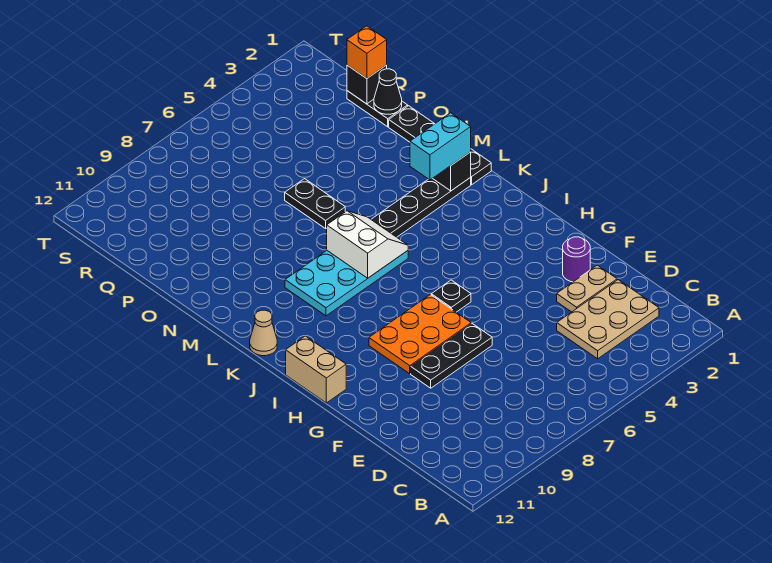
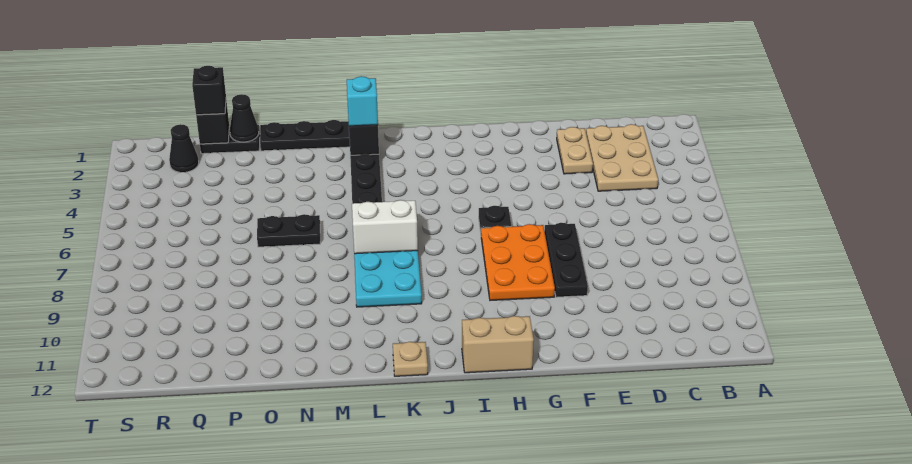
purple 1x1 round brick [563,237,590,282] -> none
tan 1x1 cone [250,310,277,356] -> tan 1x1 plate [393,342,428,376]
cyan 1x2 brick [410,113,471,180] -> cyan 1x1 brick [347,76,378,126]
orange 1x1 brick [347,26,387,78] -> black 1x1 brick [192,66,226,115]
none -> black 1x1 cone [169,124,199,172]

